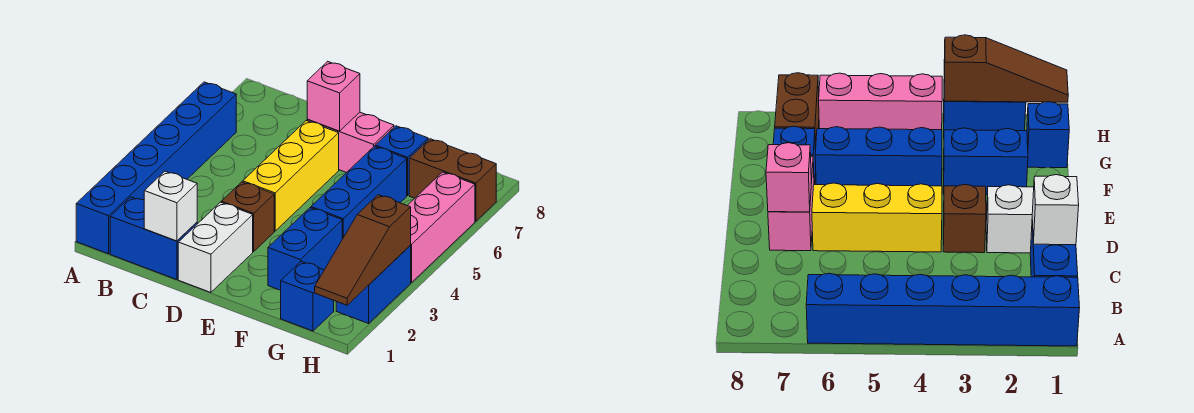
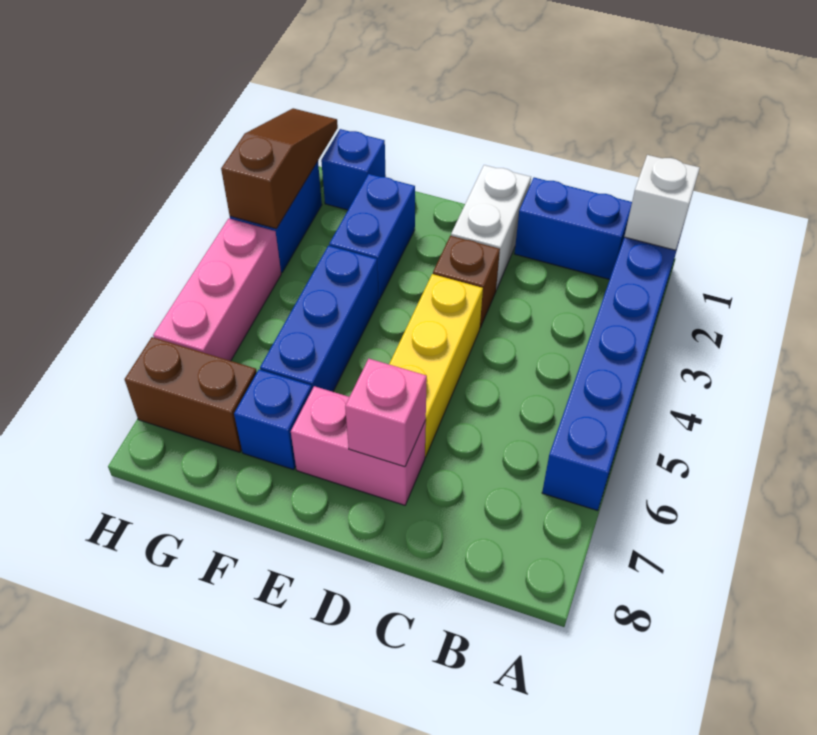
white 1x1 brick [144,171,197,241] -> white 1x1 brick moved to [624,155,700,250]

